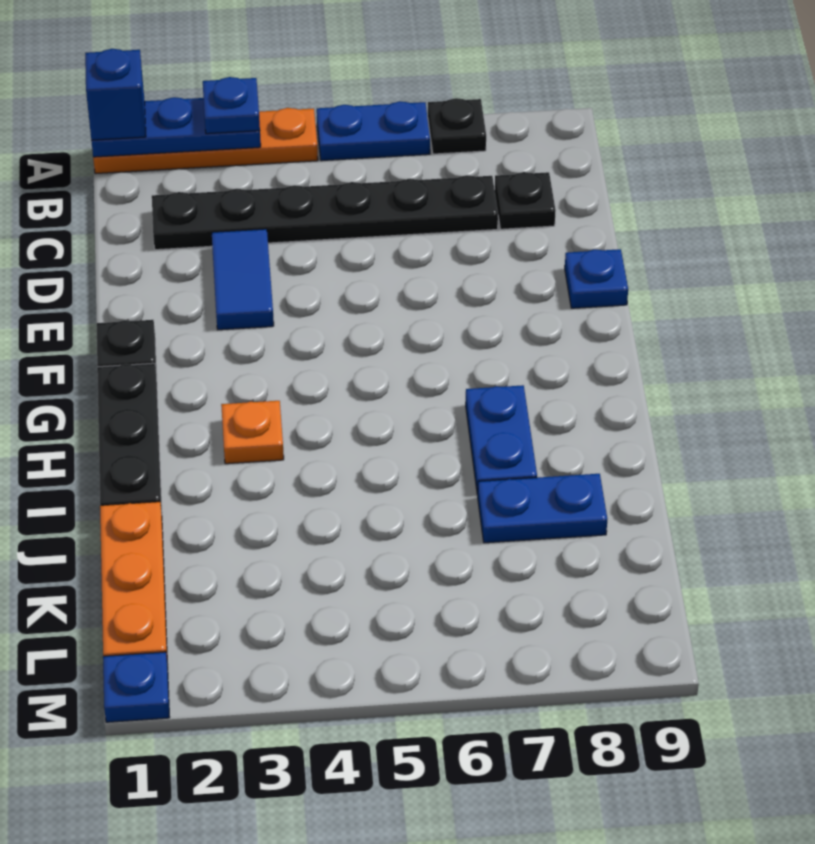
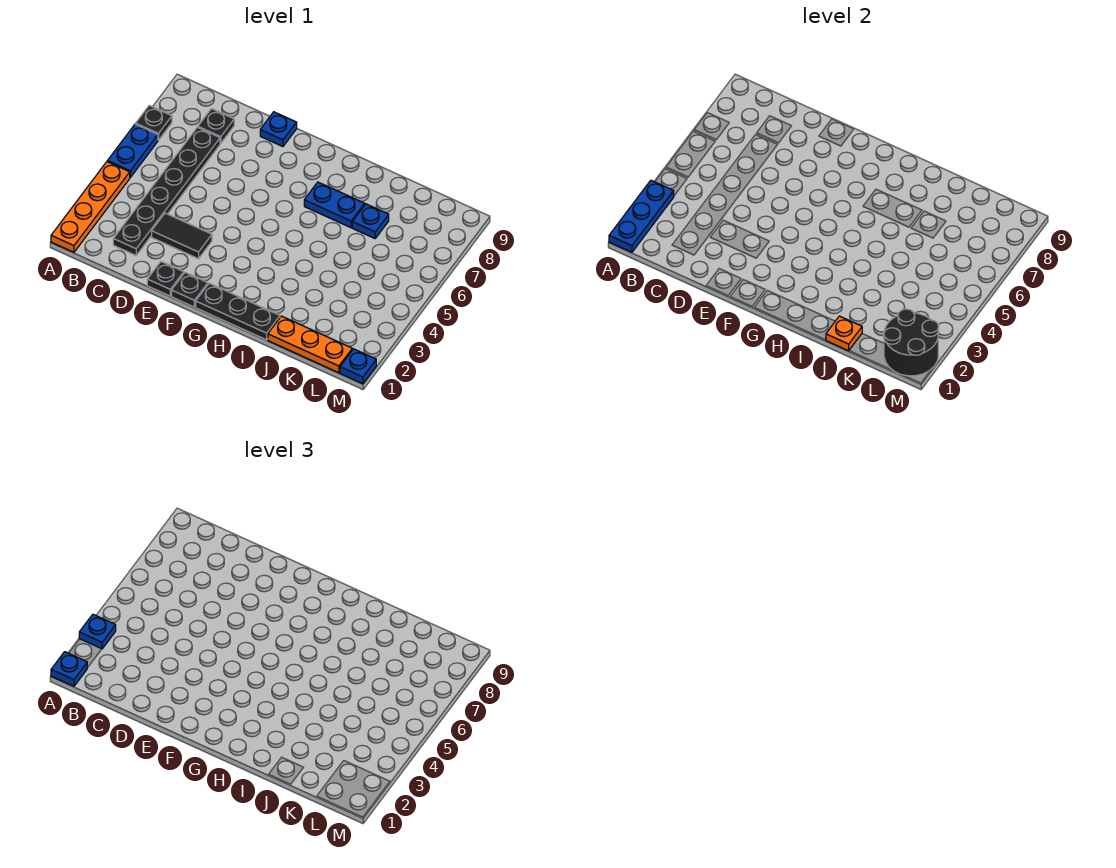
blue 1x1 brick [85,49,146,140] -> blue 1x1 plate [51,652,87,686]
blue 1x2 tile [212,229,274,330] -> black 1x2 tile [152,213,212,259]
none -> black 1x1 plate [147,262,184,296]
orange 1x1 plate [221,401,284,464] -> orange 1x1 plate moved to [826,316,862,351]
blue 1x2 plate [478,474,607,543] -> blue 1x1 plate [352,204,389,238]
none -> black 2x2 round brick [884,309,939,376]

